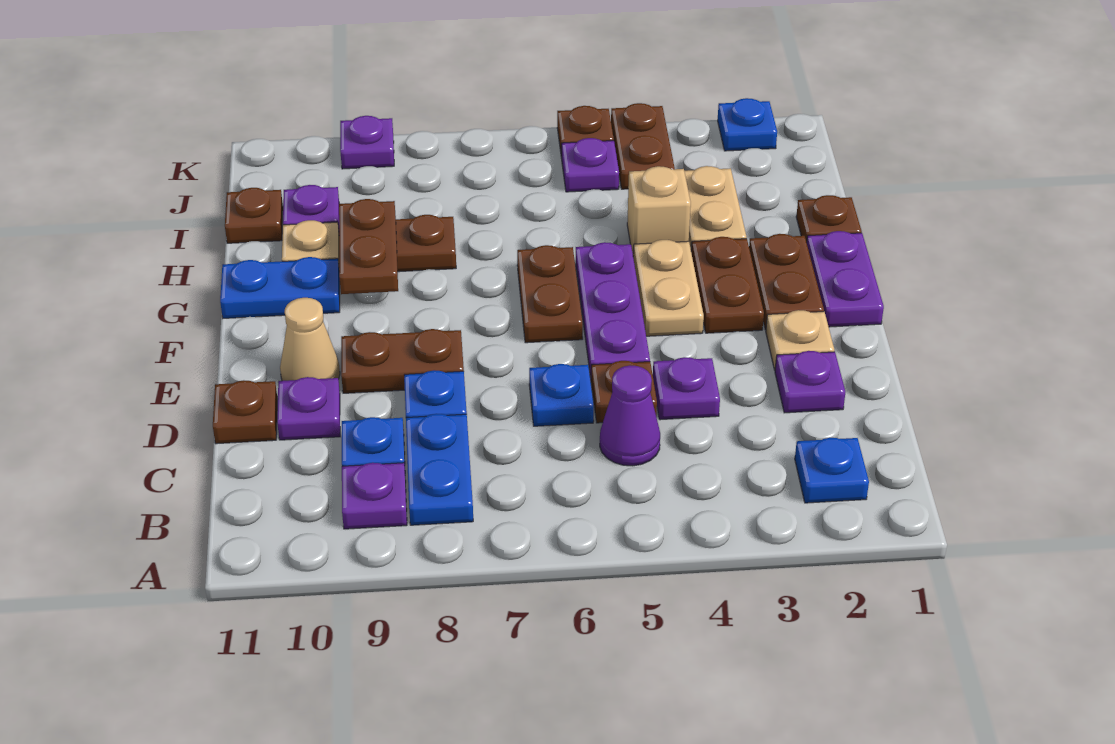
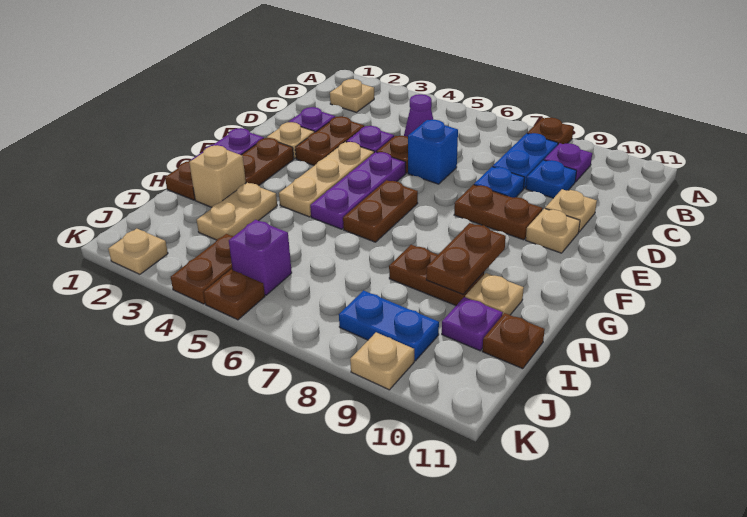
blue 1x1 plate [795,438,869,503] -> tan 1x1 plate [330,79,374,112]
blue 1x1 plate [529,364,594,426] -> blue 1x1 brick [408,120,458,184]
purple 1x1 plate [277,377,340,440] -> tan 1x1 plate [545,189,597,232]
brown 1x1 plate [213,380,277,444] -> brown 1x1 plate moved to [527,118,574,144]
tan 1x1 cone [280,298,340,381] -> tan 1x1 plate [526,209,580,253]
brown 1x2 plate [691,237,764,333] -> brown 1x2 plate moved to [295,116,364,165]
tan 1x2 plate [633,240,704,336] -> tan 1x3 plate [279,142,374,217]
blue 1x2 plate [220,257,340,318] -> blue 1x2 plate moved to [339,291,439,361]
tan 1x1 brick [627,166,691,256] -> tan 1x1 brick moved to [189,145,246,207]
purple 1x1 plate [562,138,619,192] -> purple 1x1 brick [229,220,292,295]
blue 1x1 plate [718,98,777,151] -> tan 1x1 plate [108,229,168,274]
purple 1x1 plate [340,116,394,169] -> tan 1x1 plate [350,332,414,390]

